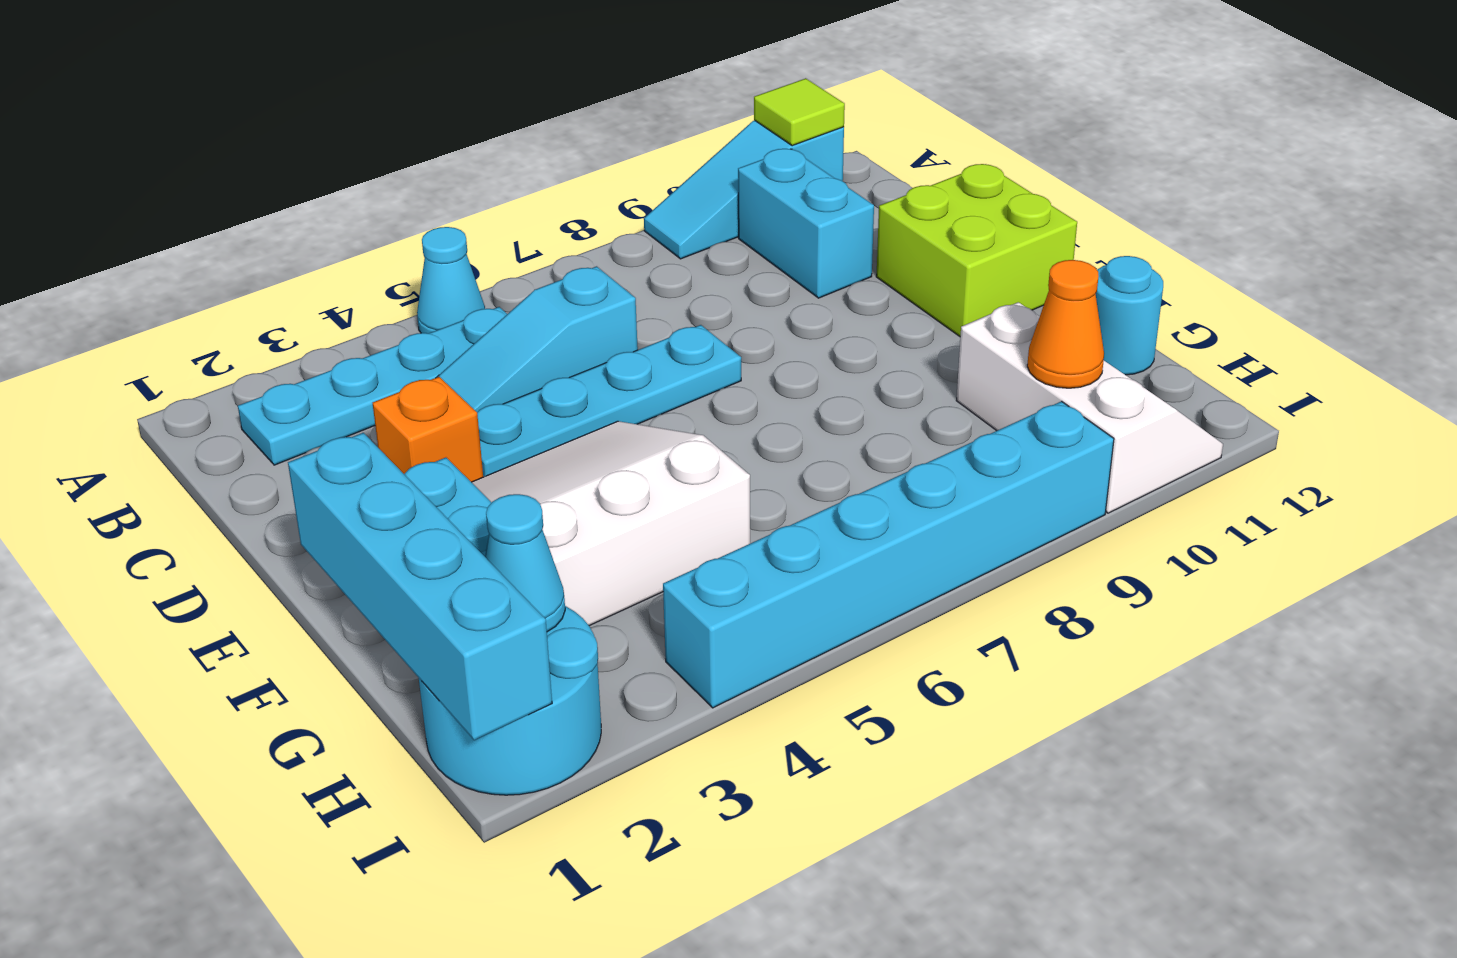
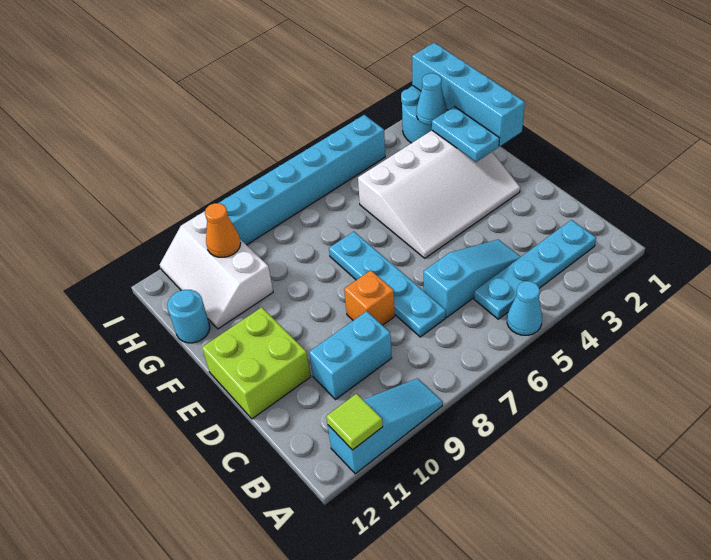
cyan 1x2 brick [738,149,874,298] -> cyan 1x2 brick turned to [309,311,392,399]
orange 1x1 brick [373,377,483,482] -> orange 1x1 brick moved to [344,270,395,325]
cyan 1x4 plate [477,325,741,477] -> cyan 1x4 plate turned to [329,232,446,337]

